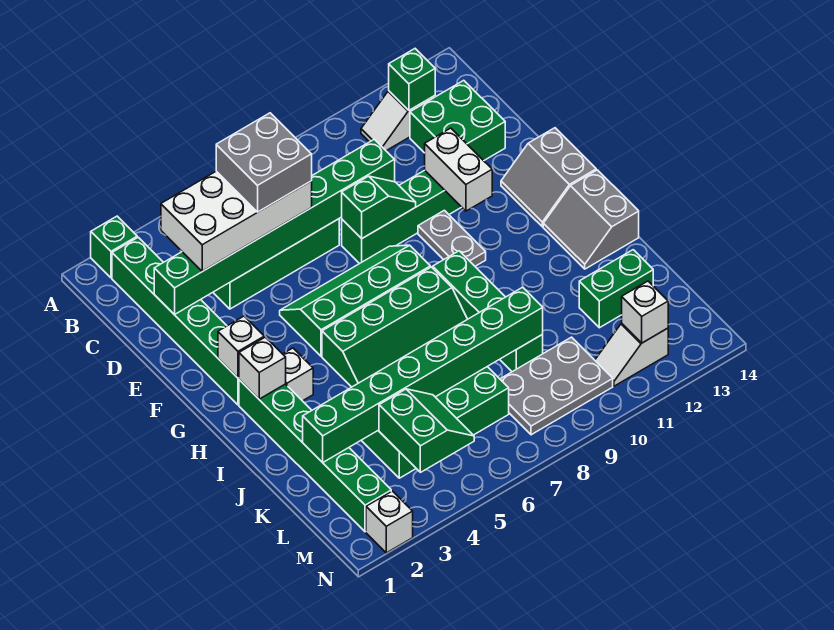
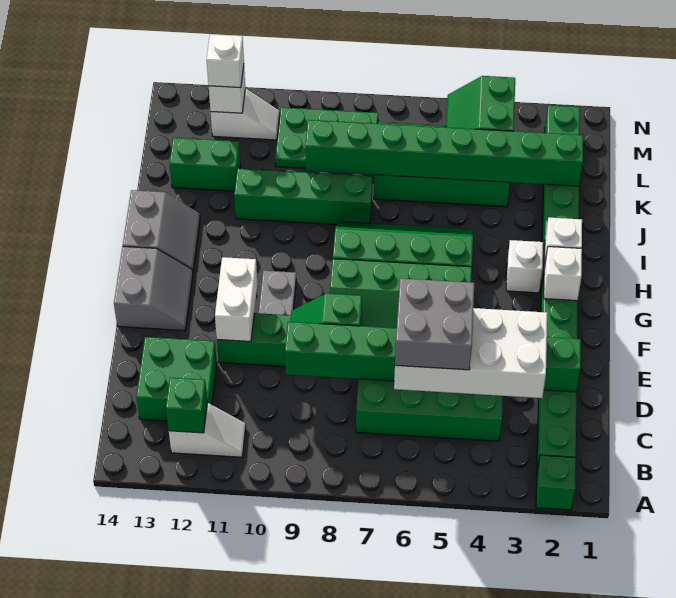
green 1x4 brick [433,251,543,372] -> green 1x4 brick turned to [234,169,373,225]
grey 2x3 plate [500,337,613,435] -> green 2x3 plate [275,107,378,168]
white 1x1 brick [366,491,413,553] -> white 1x1 brick moved to [207,34,244,88]

